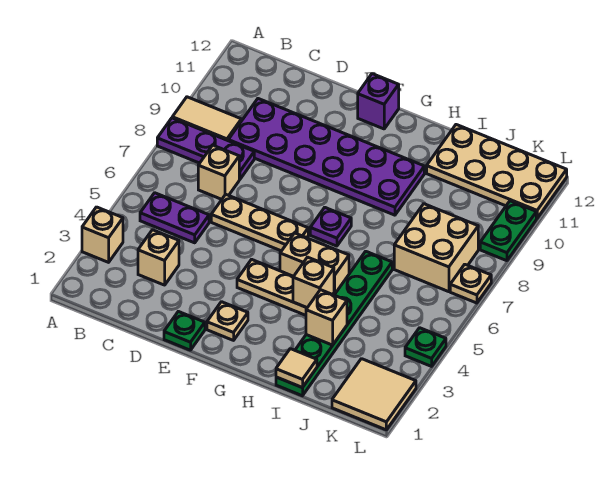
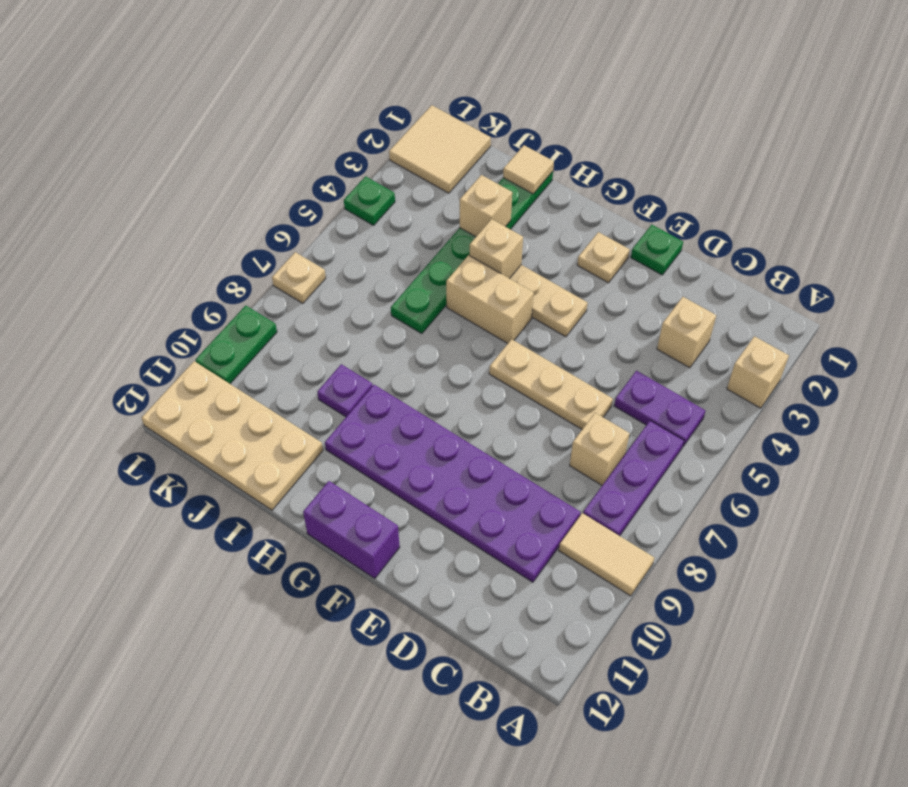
purple 1x3 plate [157,118,254,179] -> purple 1x3 plate turned to [583,421,684,536]
purple 1x1 brick [358,74,399,129] -> purple 1x2 brick [303,481,400,578]
purple 1x1 plate [310,208,351,246] -> purple 1x1 plate moved to [317,364,373,417]
tan 2x2 brick [394,204,478,292] -> none

